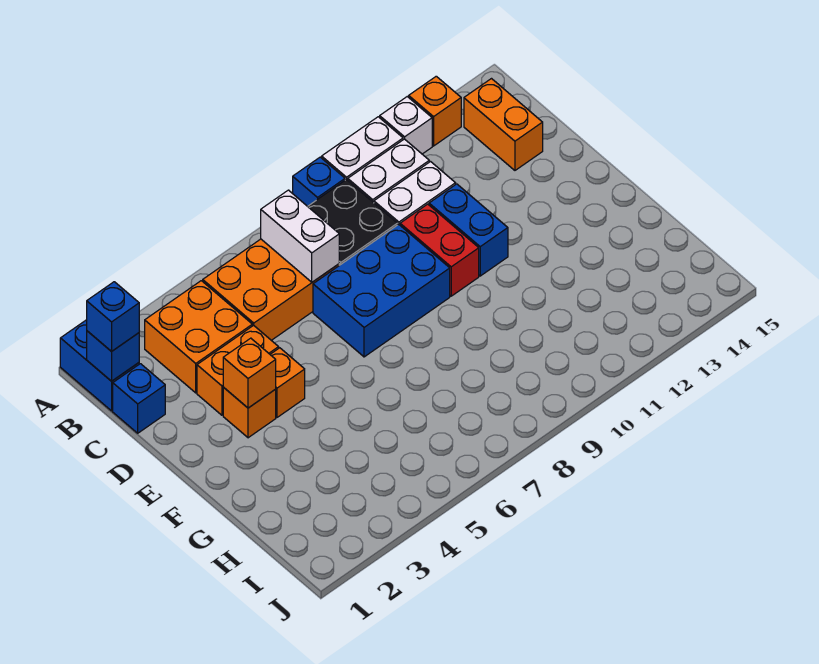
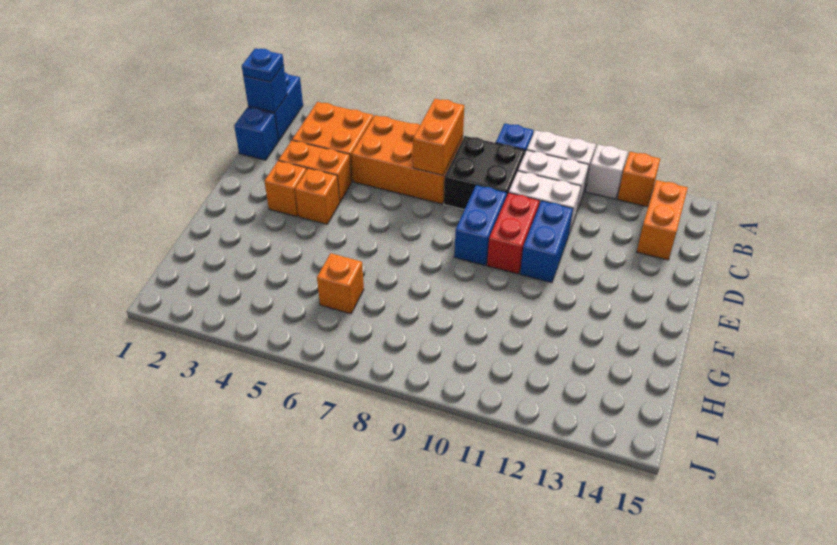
blue 1x1 brick [87,282,139,352] -> blue 1x1 plate [242,48,284,82]
white 1x2 brick [261,190,339,282] -> orange 1x2 brick [413,99,464,175]
blue 2x3 brick [313,224,450,357] -> blue 1x2 brick [454,185,507,265]
orange 1x1 brick [223,338,276,408] -> orange 1x1 brick moved to [317,253,364,314]

